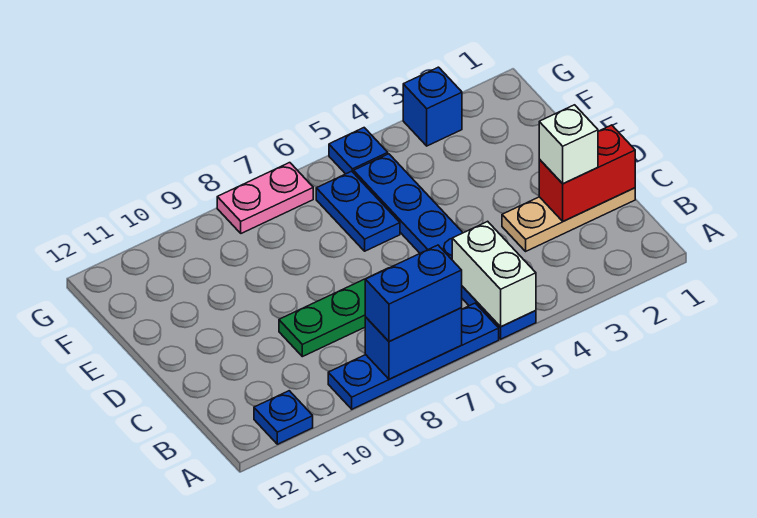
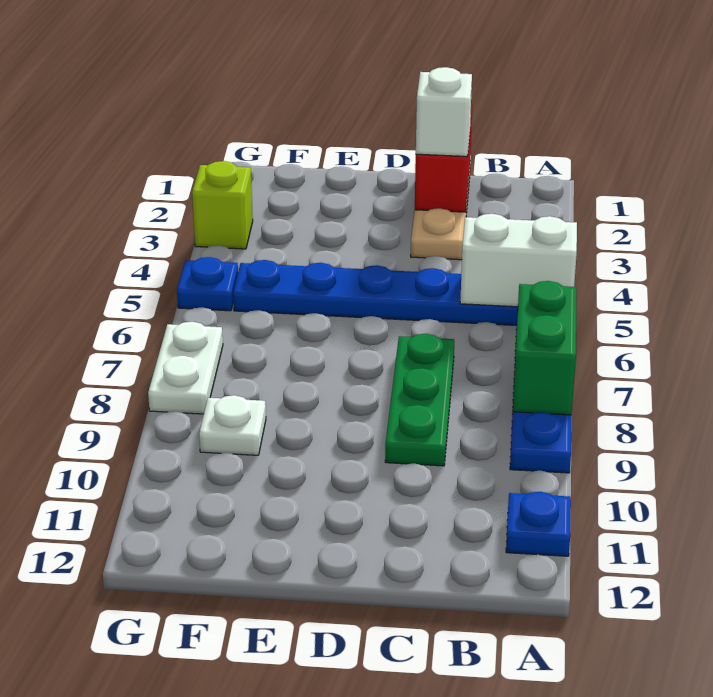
blue 1x2 brick [365,308,462,379] -> green 1x2 brick [513,281,576,415]
blue 1x2 brick [365,245,462,342] -> none
blue 1x2 plate [316,171,400,251] -> none
none -> white 1x1 plate [199,395,266,455]
blue 1x1 brick [403,67,462,146] -> lime 1x1 brick [192,161,253,249]
pink 1x2 plate [217,163,313,233] -> white 1x2 plate [148,322,223,414]

